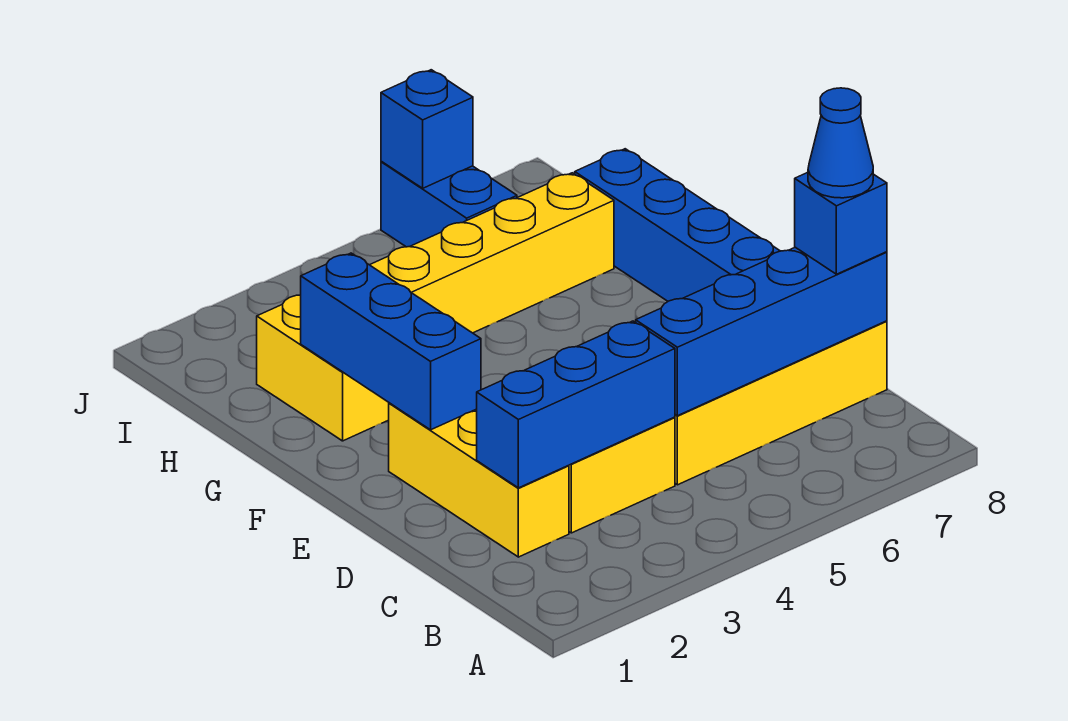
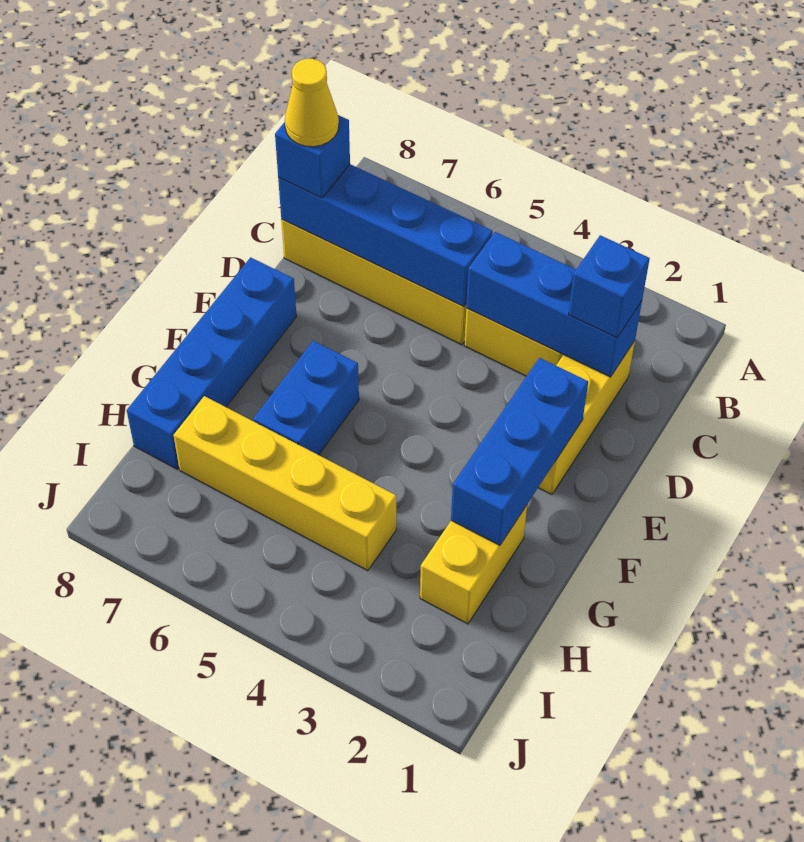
blue 1x1 cone [808,88,873,198] -> yellow 1x1 cone [285,59,339,147]
blue 1x2 brick [381,161,517,247] -> blue 1x2 brick moved to [253,341,359,455]
blue 1x1 brick [381,70,473,188] -> blue 1x1 brick moved to [568,235,650,338]

